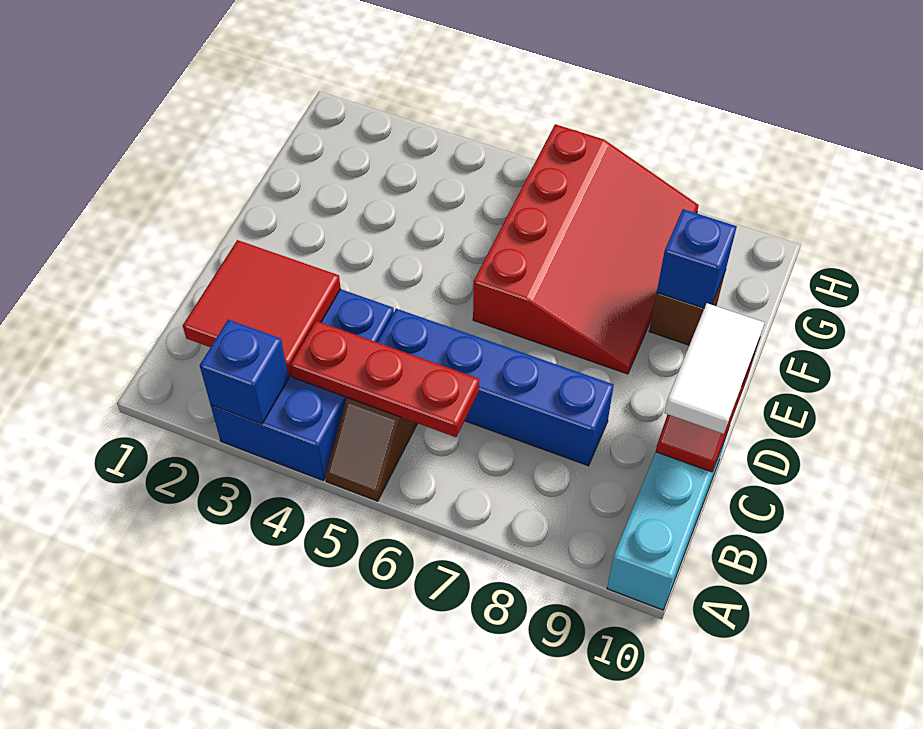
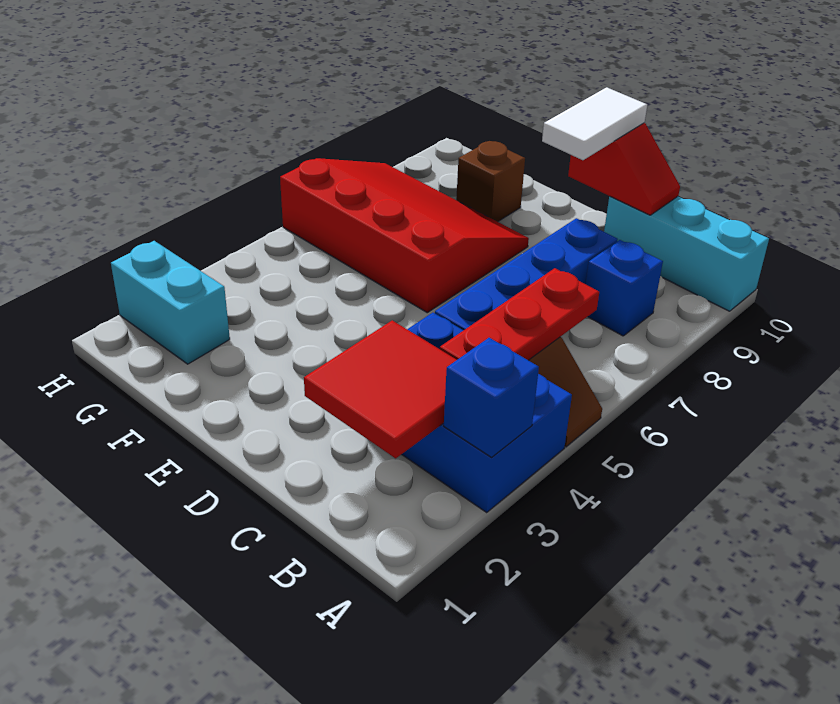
white 1x2 tile [664,303,765,434] -> white 1x2 tile turned to [542,87,647,160]
blue 1x1 brick [657,209,737,308] -> blue 1x1 brick moved to [586,240,663,336]
none -> cyan 1x2 brick [111,241,230,364]

